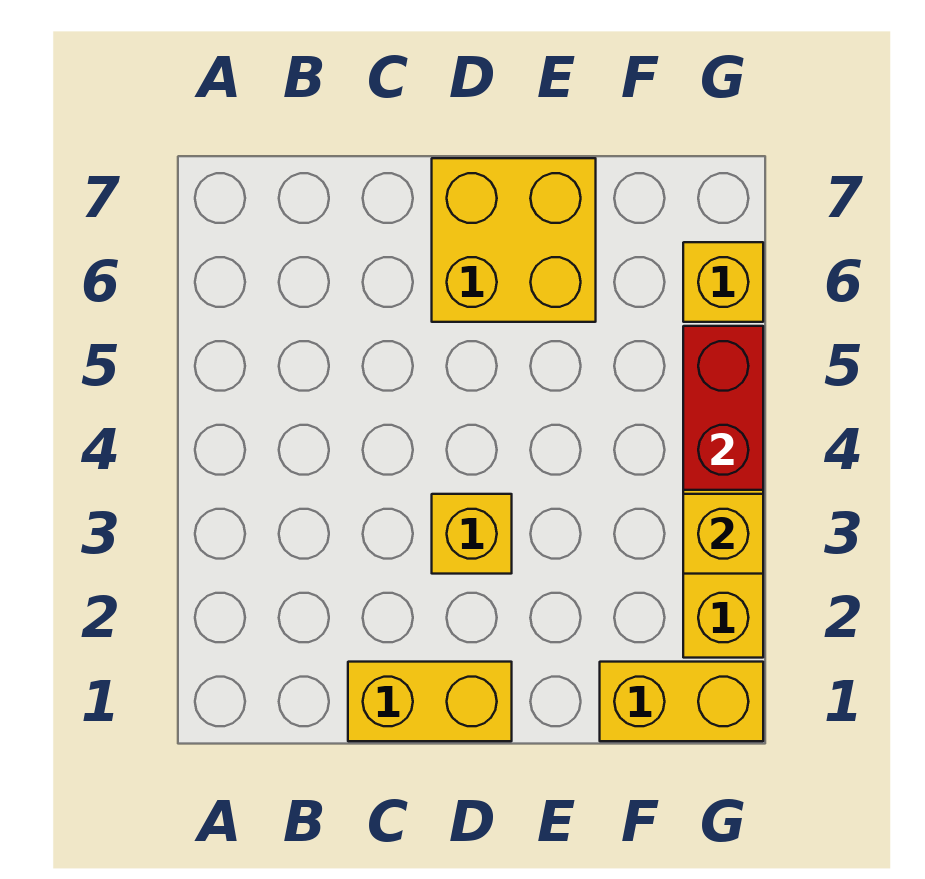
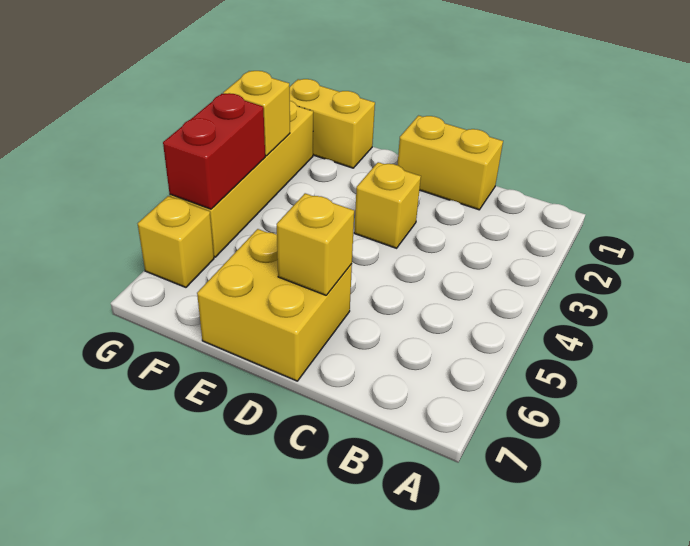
none -> yellow 1x1 brick [277,193,354,295]

